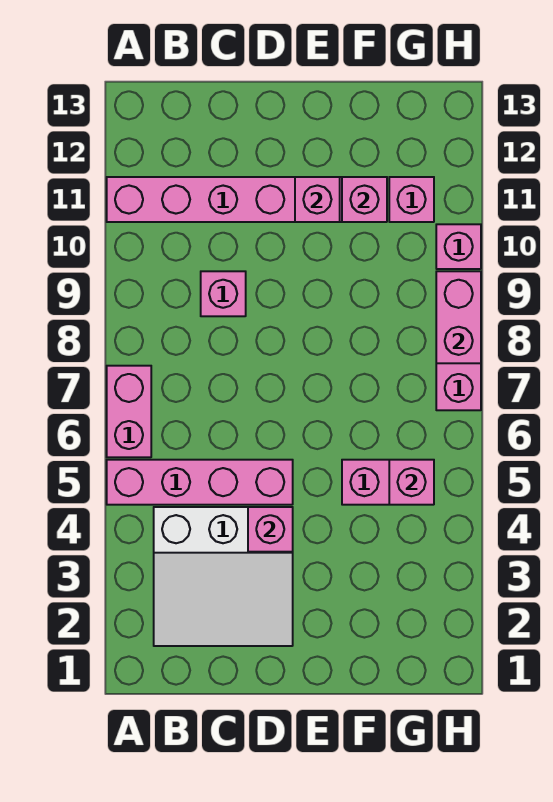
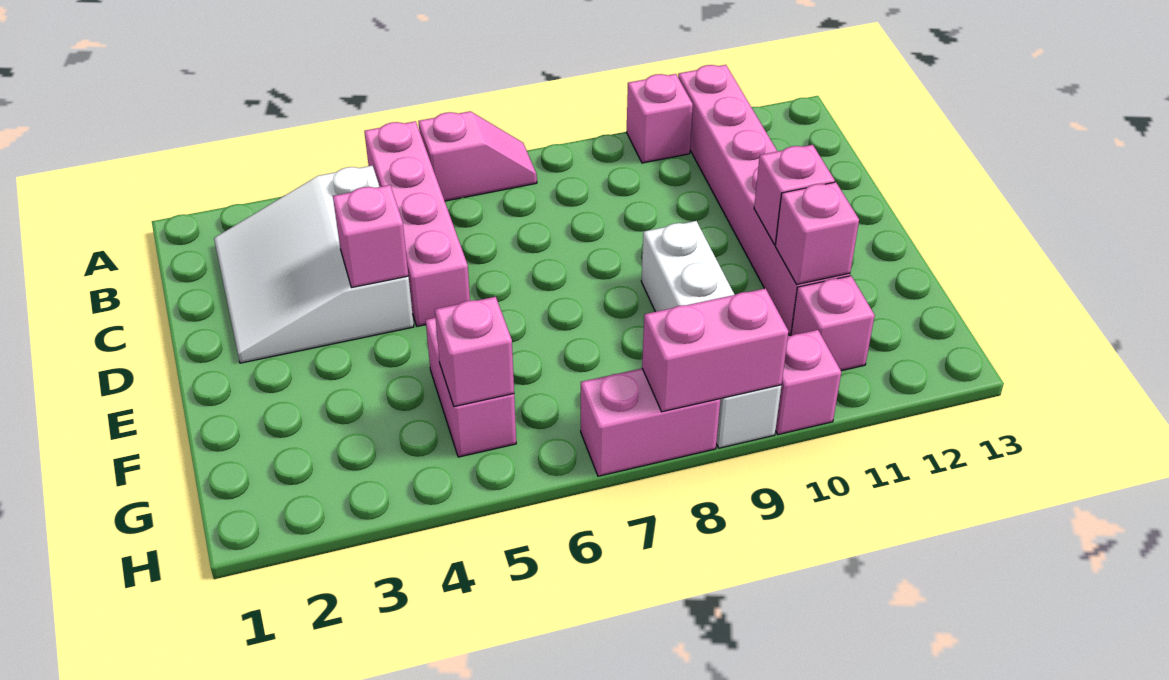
pink 1x2 brick [107,366,151,457] -> pink 1x2 slope [418,111,537,201]
pink 1x1 brick [201,271,246,316] -> pink 1x1 brick moved to [627,74,693,163]
none -> white 1x4 brick [641,221,781,448]

